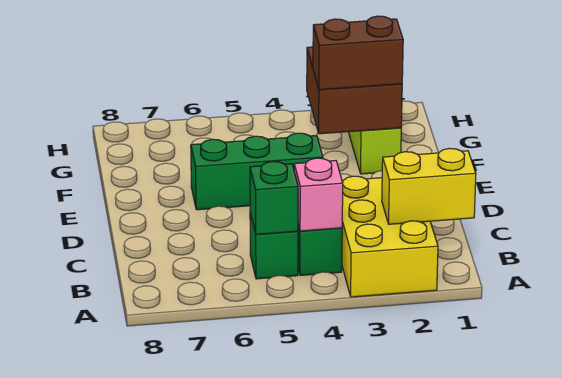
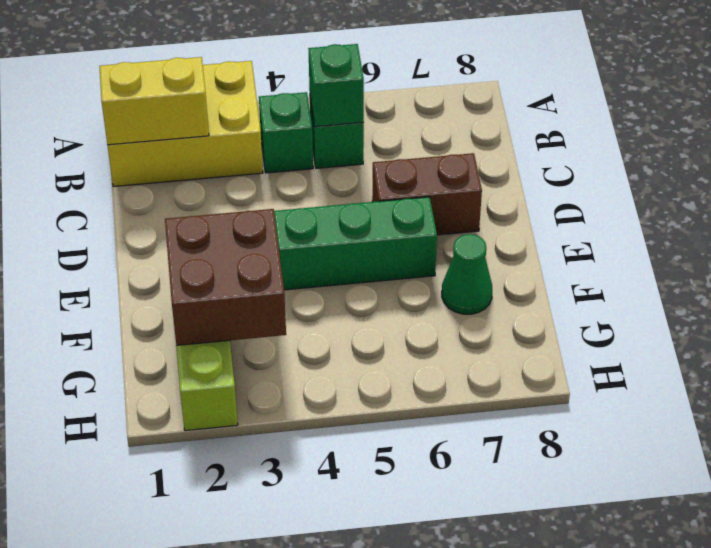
yellow 2x3 brick [342,176,438,297] -> yellow 2x3 brick turned to [108,61,263,187]
pink 1x1 brick [294,158,343,231] -> none
brown 1x2 brick [313,16,403,90] -> brown 1x2 brick moved to [372,153,482,235]
none -> green 1x1 cone [442,234,492,314]

